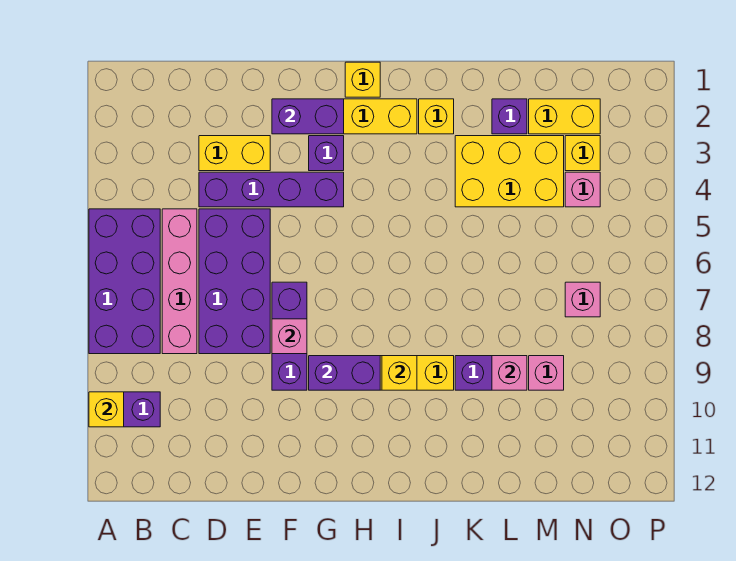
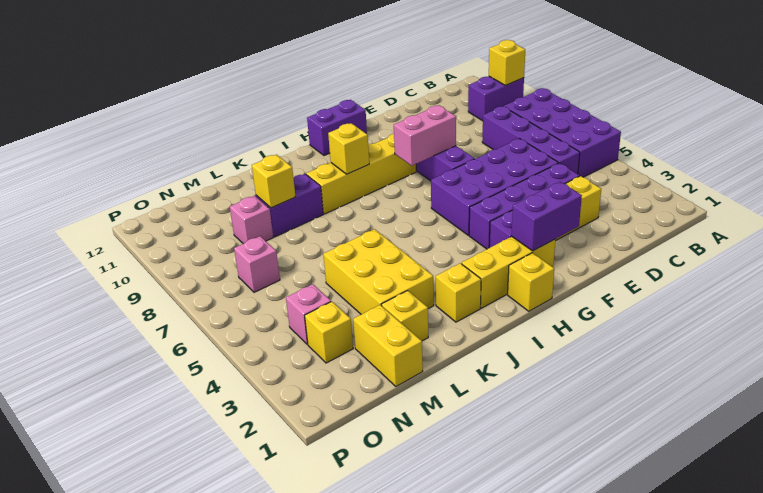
pink 1x4 brick [162,209,197,354] -> purple 1x4 brick [482,106,580,174]
purple 2x4 brick [199,209,270,354] -> purple 2x4 brick turned to [431,138,558,235]
pink 1x1 brick [272,319,307,354] -> pink 1x2 brick [394,105,456,166]
purple 1x2 brick [309,356,380,390] -> purple 1x2 brick moved to [307,100,367,156]
yellow 2x3 brick [455,136,564,207] -> yellow 2x3 brick turned to [323,229,434,314]
purple 1x1 brick [492,99,527,134] -> yellow 1x1 brick [381,291,428,341]
pink 1x1 brick [492,356,527,390] -> yellow 1x1 brick [252,155,296,208]
yellow 1x2 brick [529,99,600,134] -> yellow 1x2 brick turned to [353,305,423,386]

